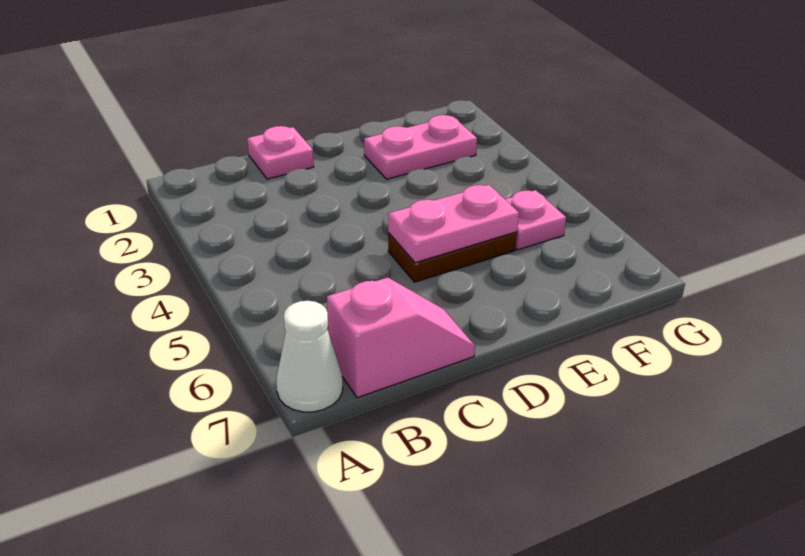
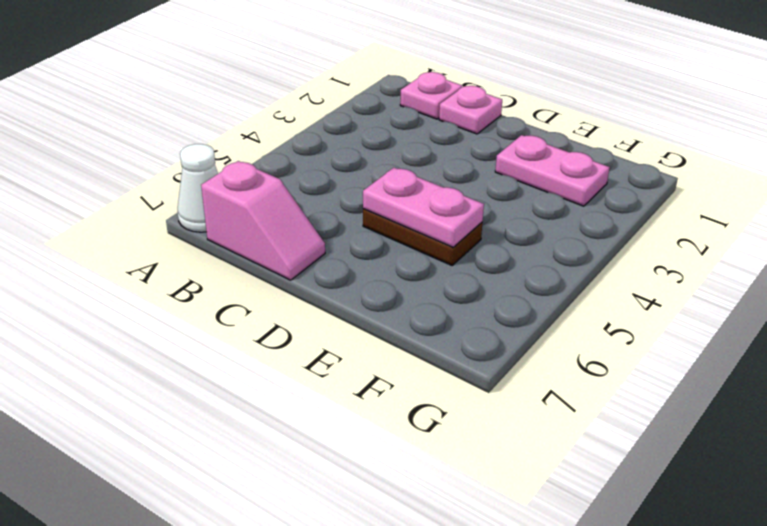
pink 1x1 plate [505,190,566,250] -> pink 1x1 plate moved to [400,72,462,119]

